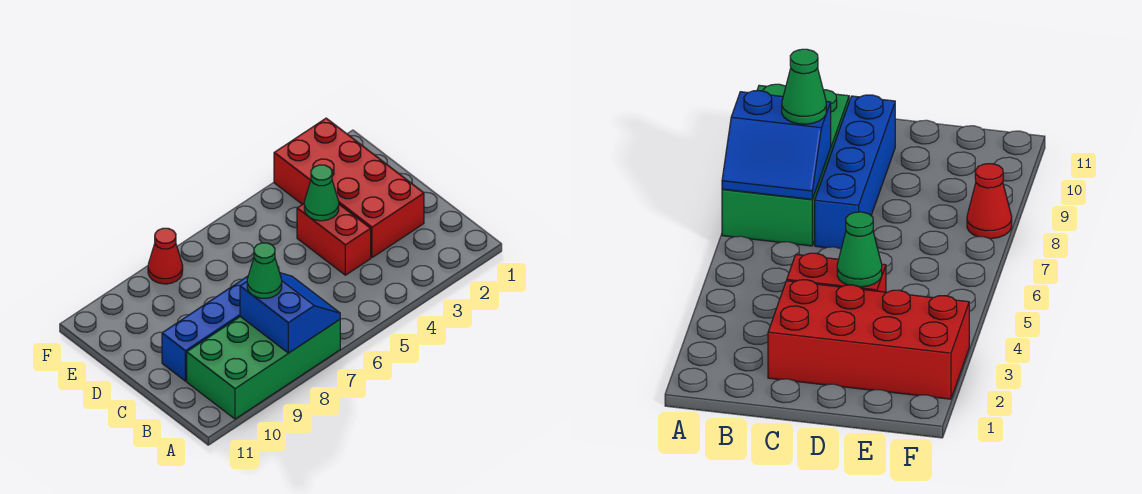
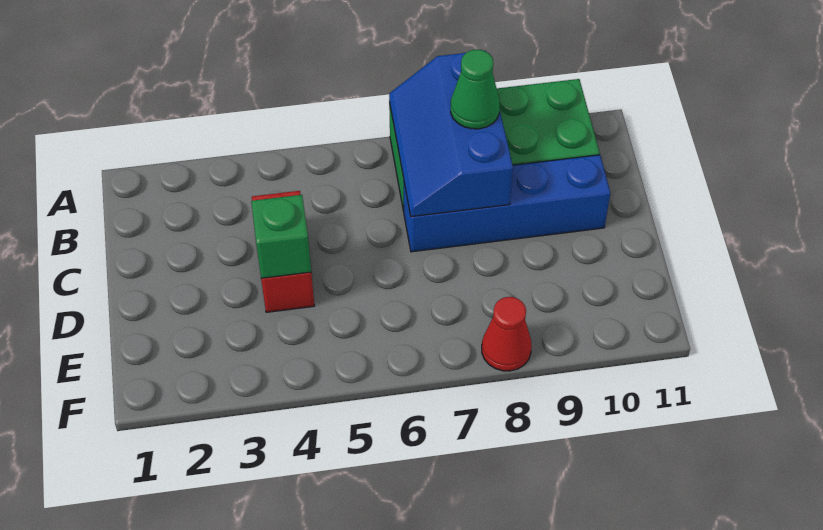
blue 2x2 slope [240,273,340,353] -> blue 2x3 slope [389,53,513,217]
red 2x4 brick [274,118,424,258] -> none
green 1x1 cone [304,165,339,221] -> green 1x1 brick [251,195,311,278]

